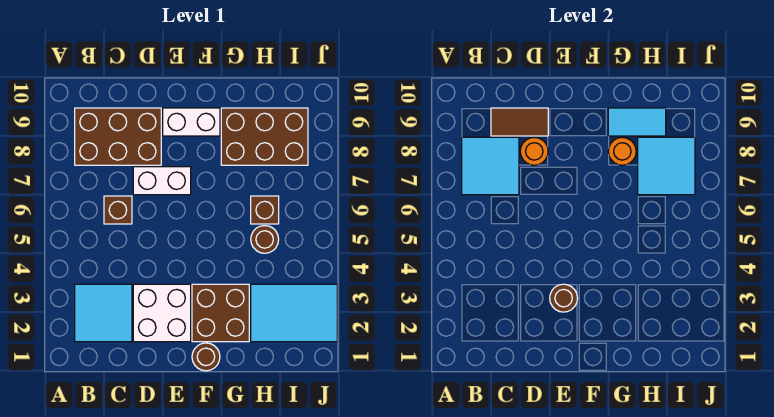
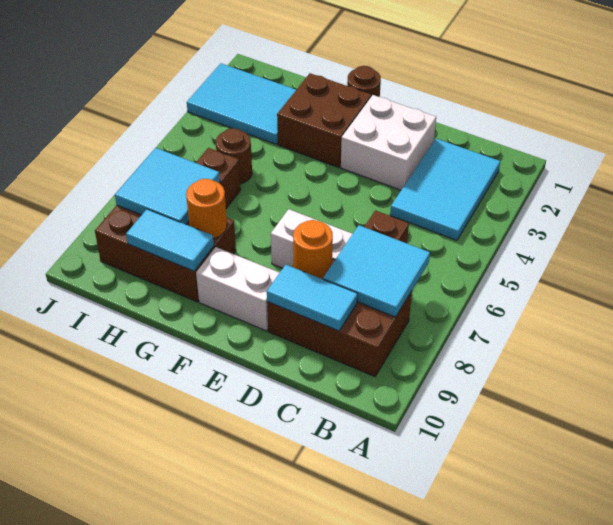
cyan 2x2 tile [75,284,132,342] -> cyan 2x3 tile [390,139,500,240]
brown 1x2 tile [491,108,548,136] -> cyan 1x2 tile [267,265,357,331]
brown 1x1 round brick [550,284,578,312] -> none

